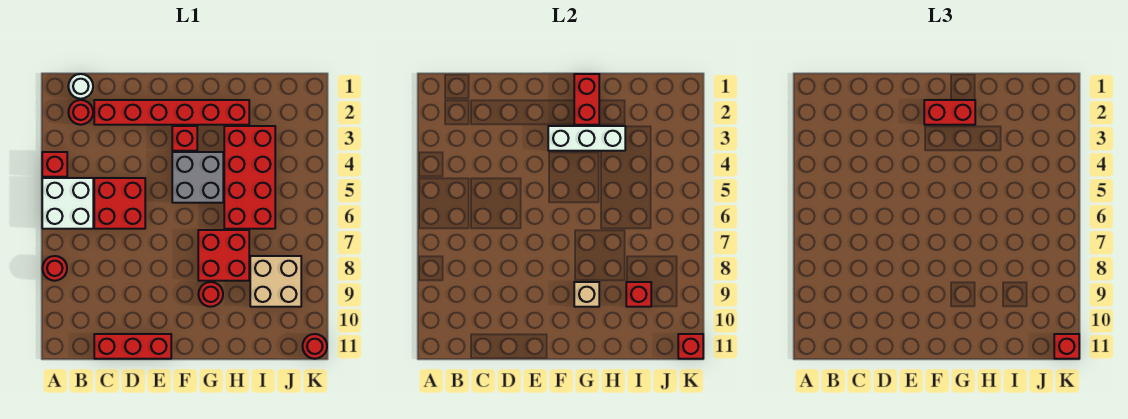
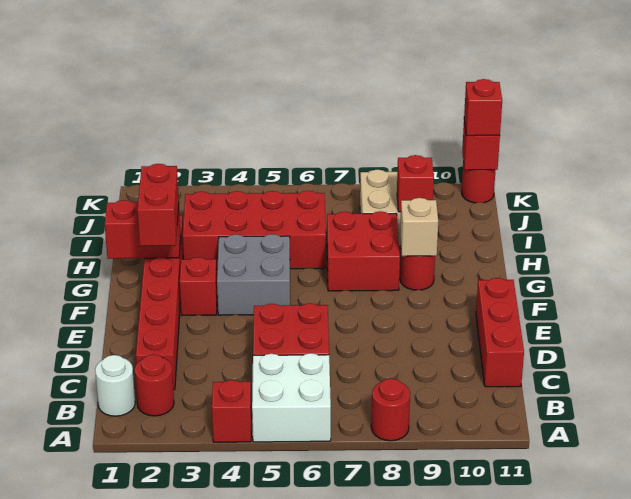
white 1x3 brick [548,126,625,151] -> none

